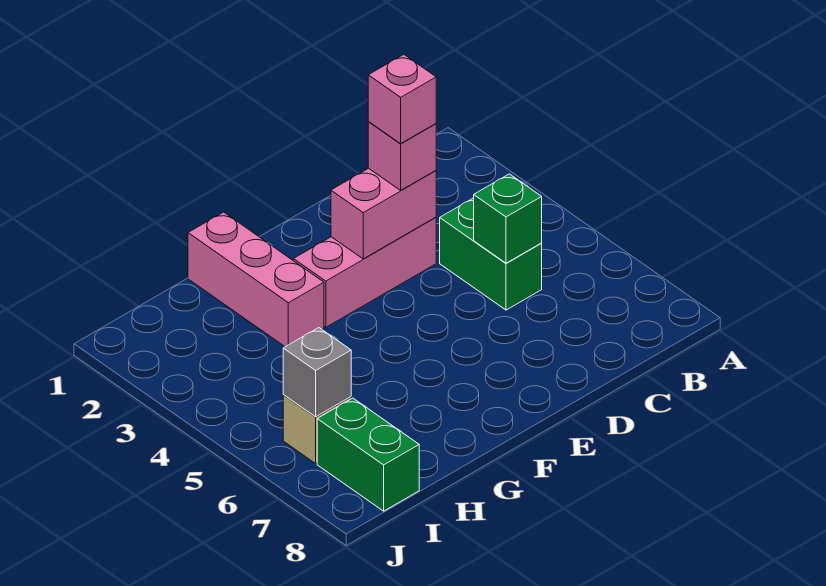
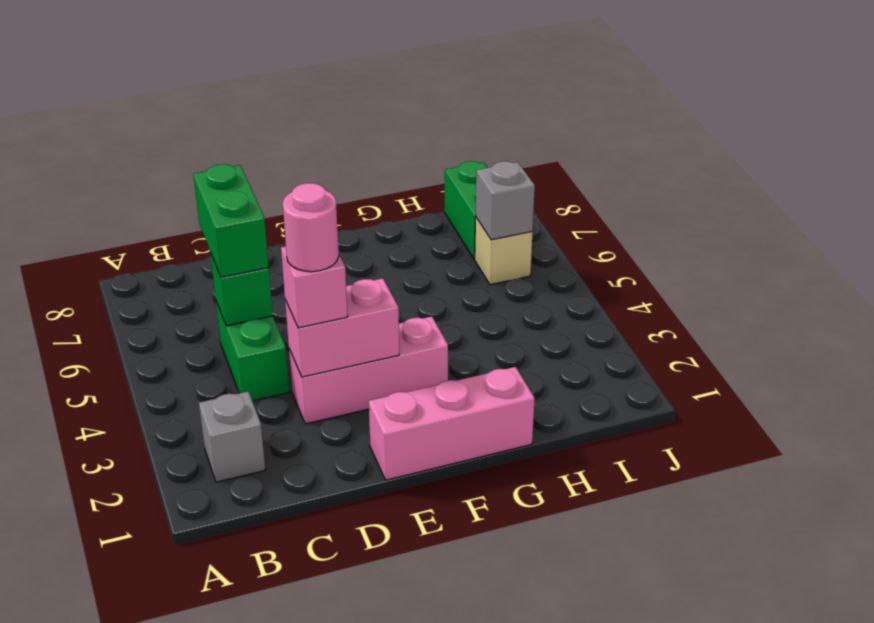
none -> grey 1x1 brick [199,392,265,482]
none -> green 1x2 brick [193,164,269,277]
pink 1x1 brick [368,55,436,144] -> pink 1x1 round brick [283,183,339,272]
pink 1x3 brick [188,212,324,347] -> pink 1x3 brick turned to [369,367,535,480]

